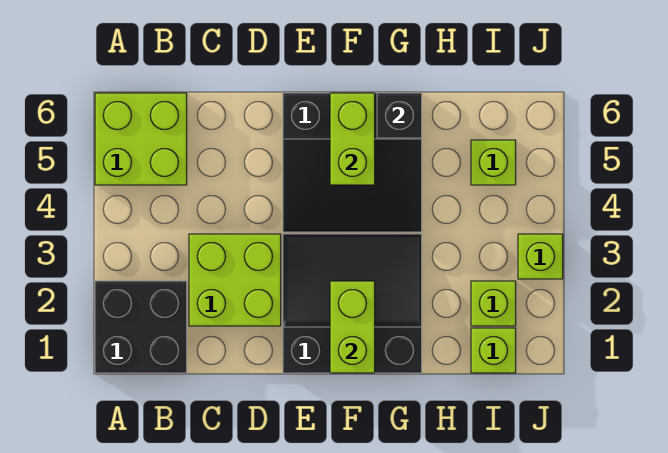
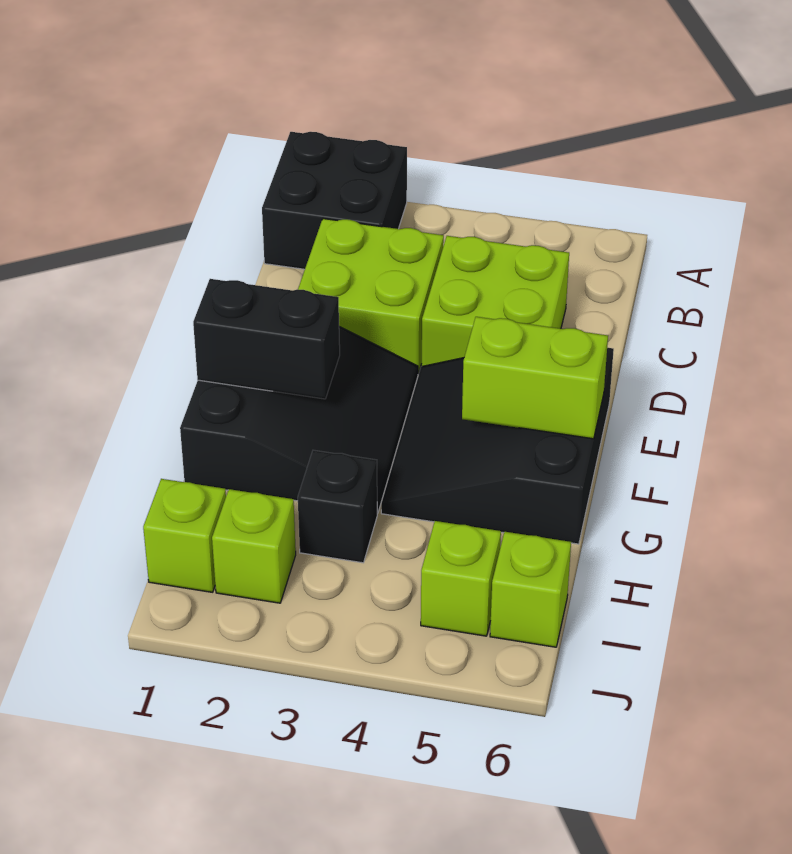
lime 2x2 brick [95,93,187,185] -> lime 2x2 brick moved to [422,236,569,366]
lime 1x2 brick [330,281,375,373] -> black 1x2 brick [193,279,340,399]
black 1x1 brick [377,93,422,138] -> black 1x1 brick moved to [298,450,377,563]
lime 1x1 brick [518,234,563,279] -> lime 1x1 brick moved to [490,532,571,647]

